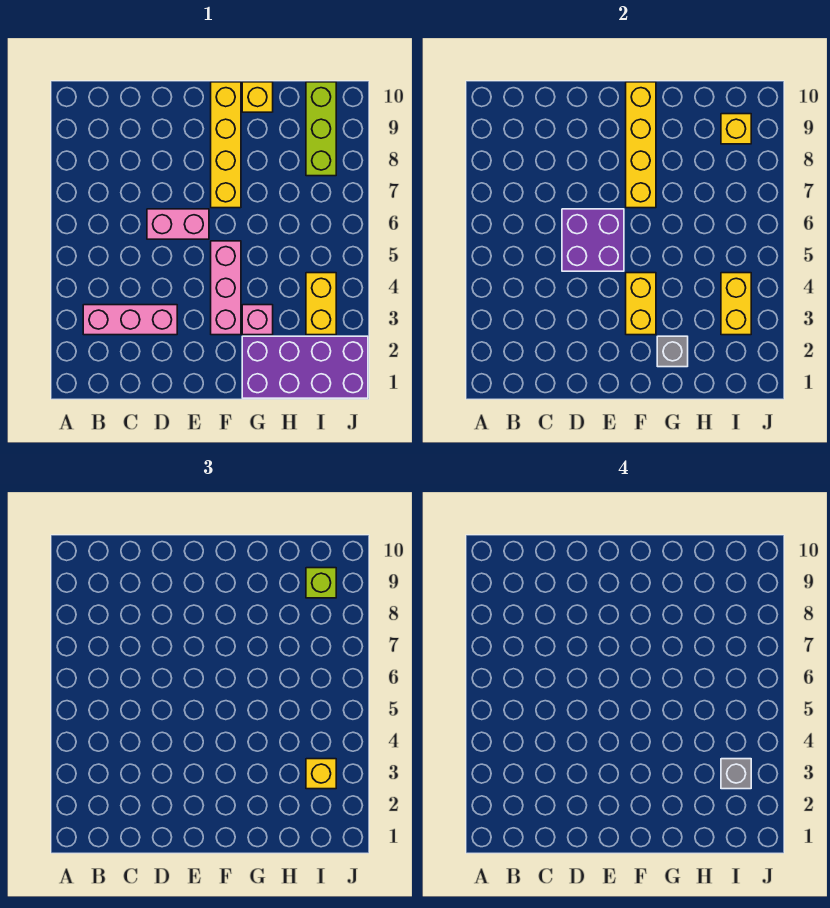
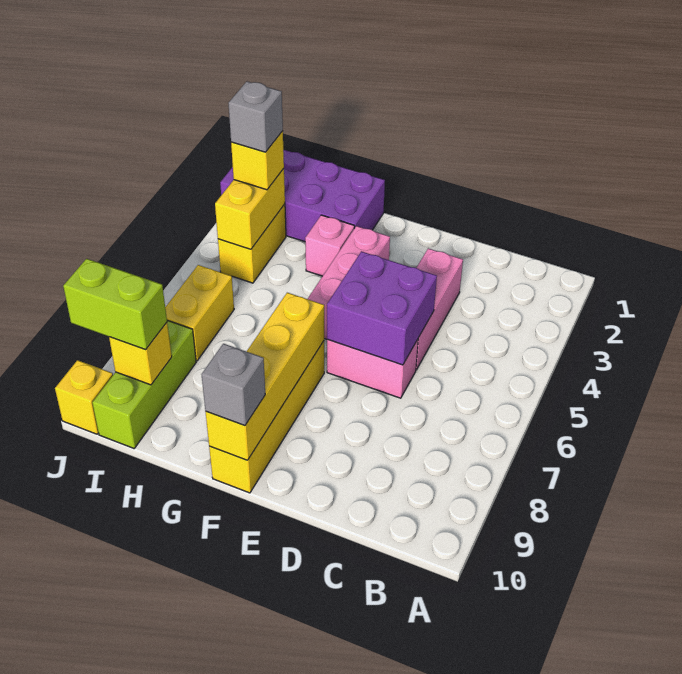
pink 1x3 brick [83,305,177,335] -> pink 1x3 brick turned to [416,248,463,370]
yellow 1x2 brick [626,273,656,335] -> yellow 1x2 brick moved to [165,265,234,361]
grey 1x1 brick [657,336,688,367] -> grey 1x1 brick moved to [202,344,265,426]
yellow 1x1 brick [242,82,273,112] -> yellow 1x1 brick moved to [55,360,113,434]
lime 1x1 brick [306,568,336,598] -> lime 1x2 brick [63,259,167,350]

